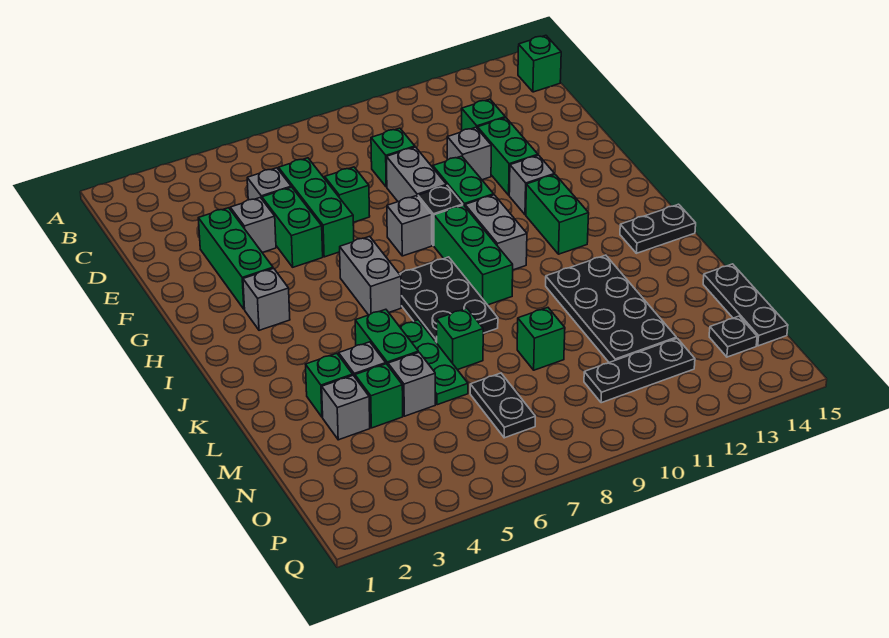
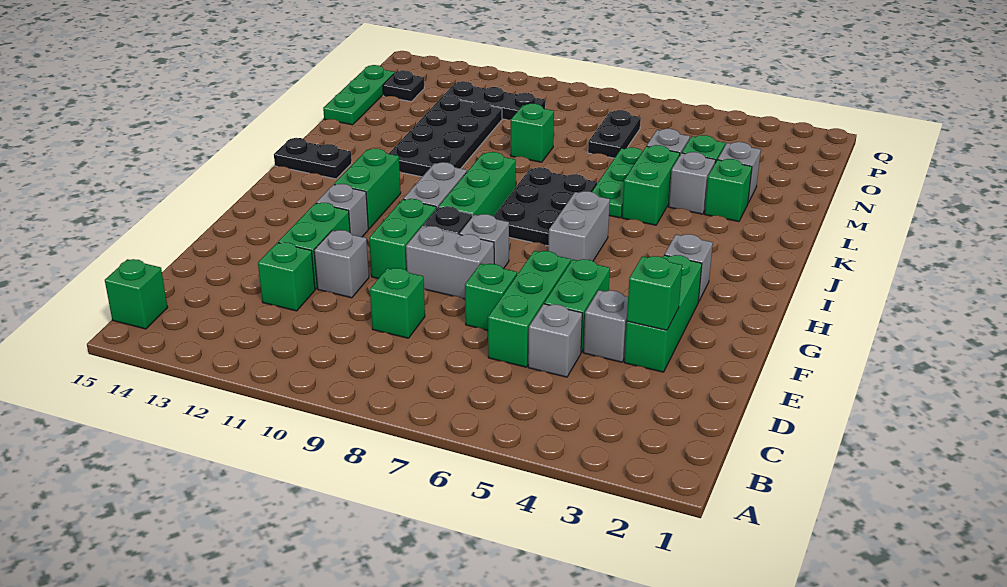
grey 1x2 brick [386,147,447,202] -> grey 1x2 brick turned to [406,226,494,299]
green 1x1 brick [437,308,483,370] -> green 1x1 brick moved to [627,256,682,330]
black 1x3 plate [703,264,788,346] -> green 1x3 plate [323,65,395,125]

